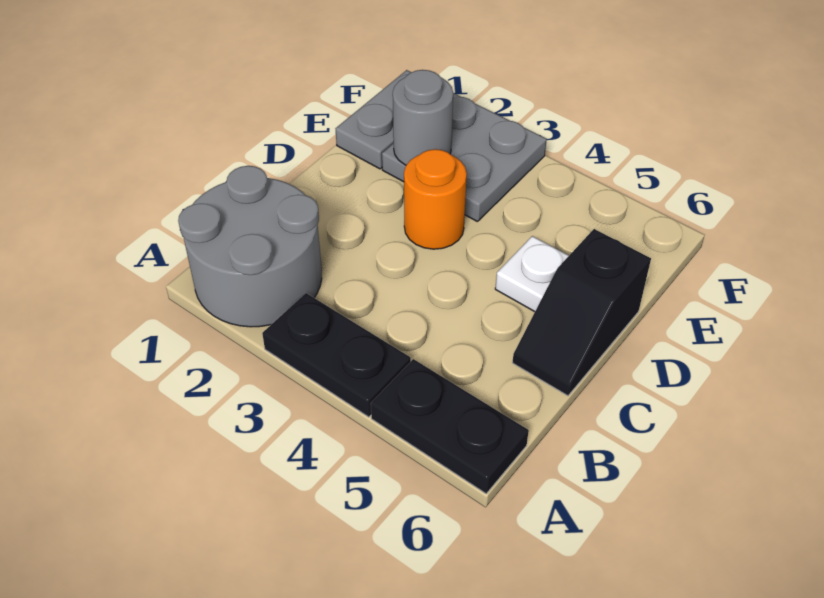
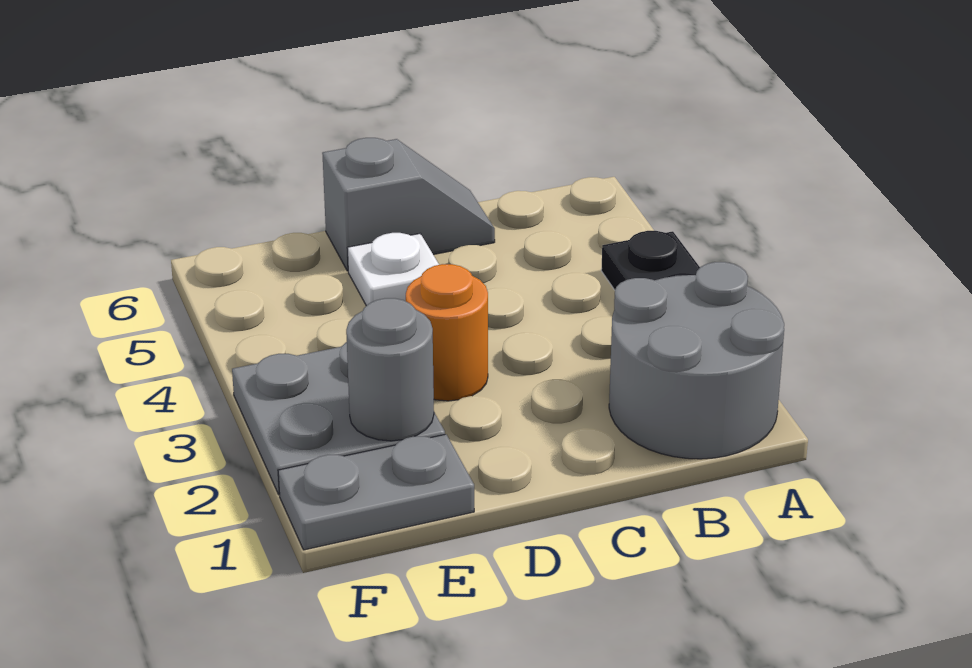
black 1x2 plate [371,359,529,494] -> none
black 1x2 slope [512,229,651,396] -> grey 1x2 slope [322,138,495,271]

